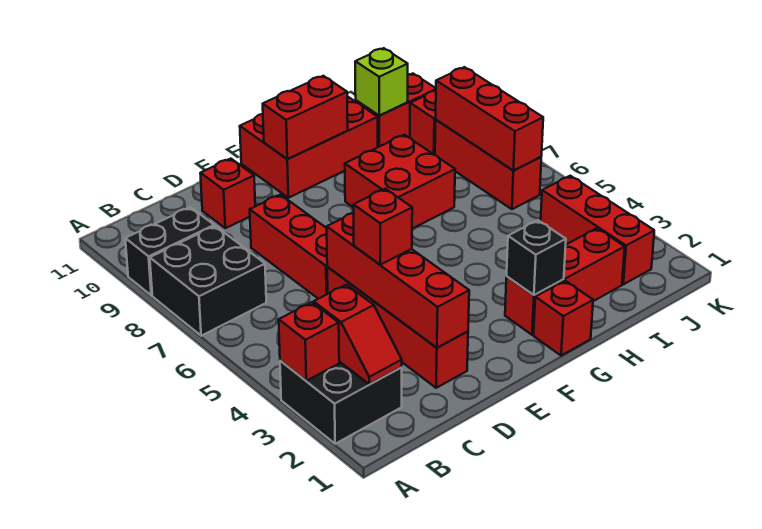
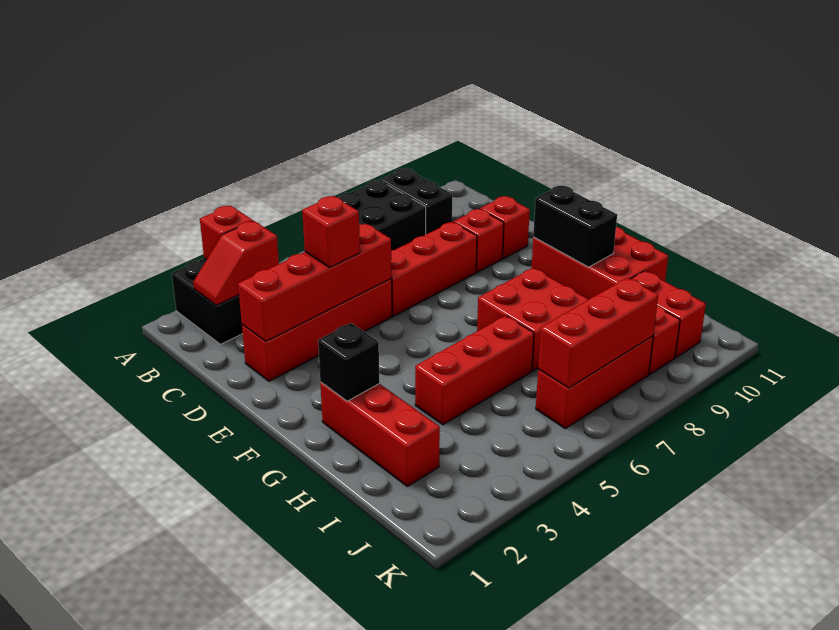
red 1x2 brick [263,76,348,159] -> black 1x2 brick [533,186,617,267]
red 1x1 brick [534,281,593,355] -> red 1x1 brick moved to [453,209,504,272]
lime 1x1 brick [355,48,408,116] -> none
red 1x3 brick [541,176,654,284] -> red 1x3 brick moved to [415,316,534,425]

